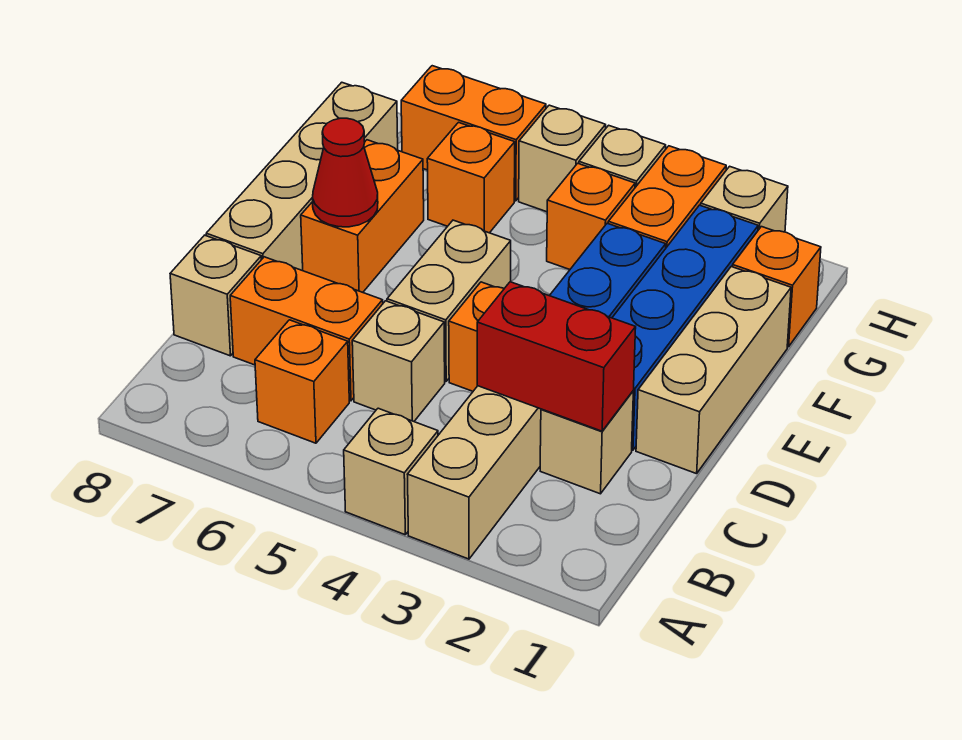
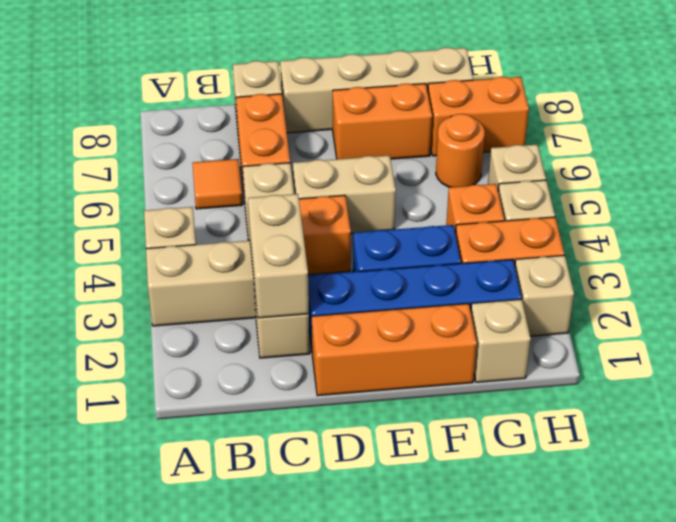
orange 1x1 brick [255,320,349,443] -> orange 1x1 tile [192,159,242,209]
red 1x2 brick [477,282,636,431] -> tan 1x2 brick [248,194,309,318]
tan 1x3 brick [636,267,791,474] -> orange 1x3 brick [312,304,477,396]
red 1x1 cone [313,118,378,227] -> none
orange 1x1 brick [732,227,821,347] -> tan 1x1 brick [471,299,531,382]
orange 1x1 brick [427,122,515,233] -> orange 1x1 round brick [436,114,485,187]
orange 1x2 brick [401,66,546,201] -> orange 1x2 brick turned to [428,77,529,156]

